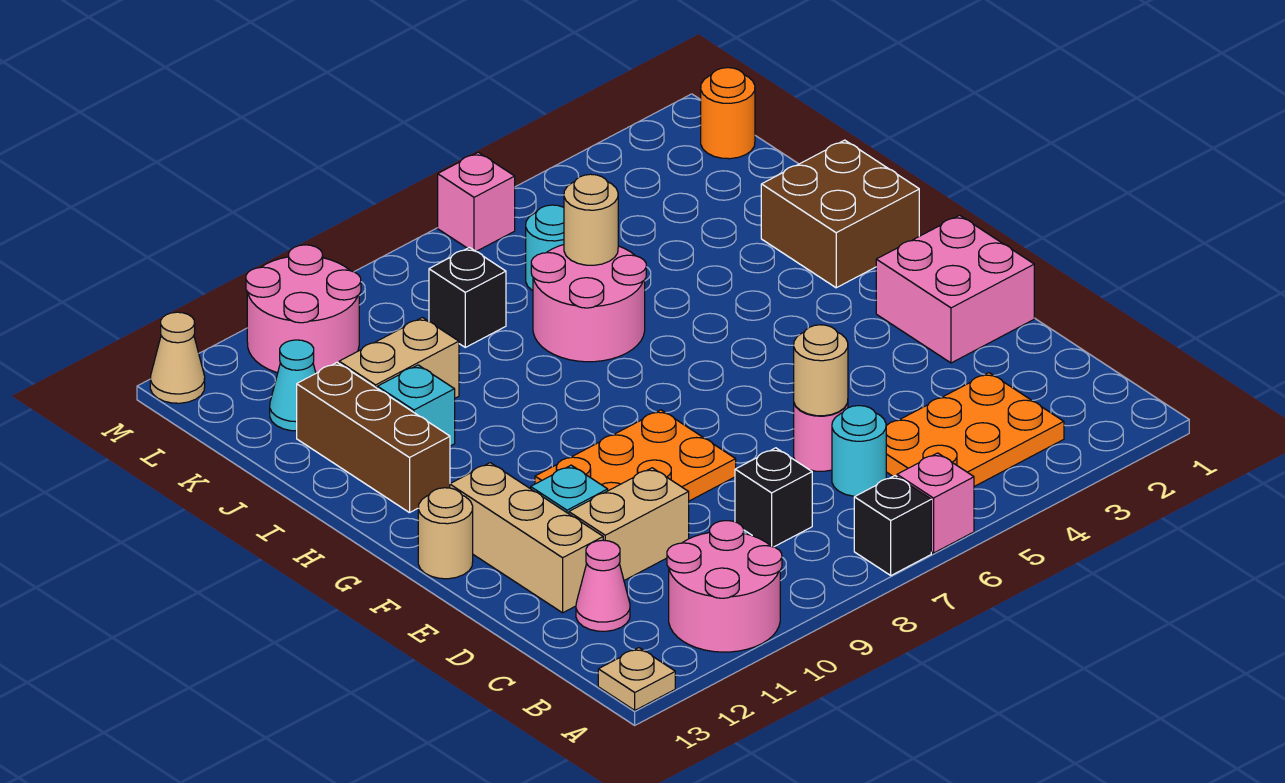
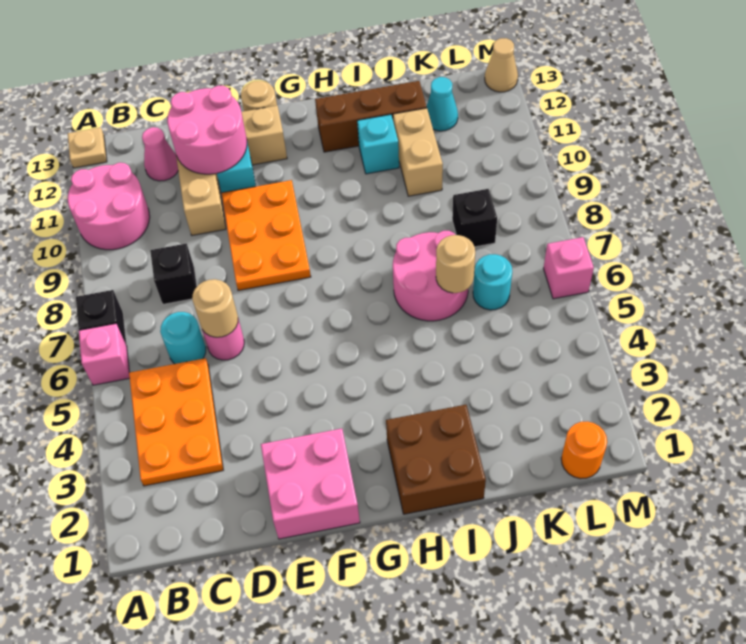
pink 2x2 round brick [246,245,361,373] -> pink 2x2 round brick moved to [167,86,247,174]

